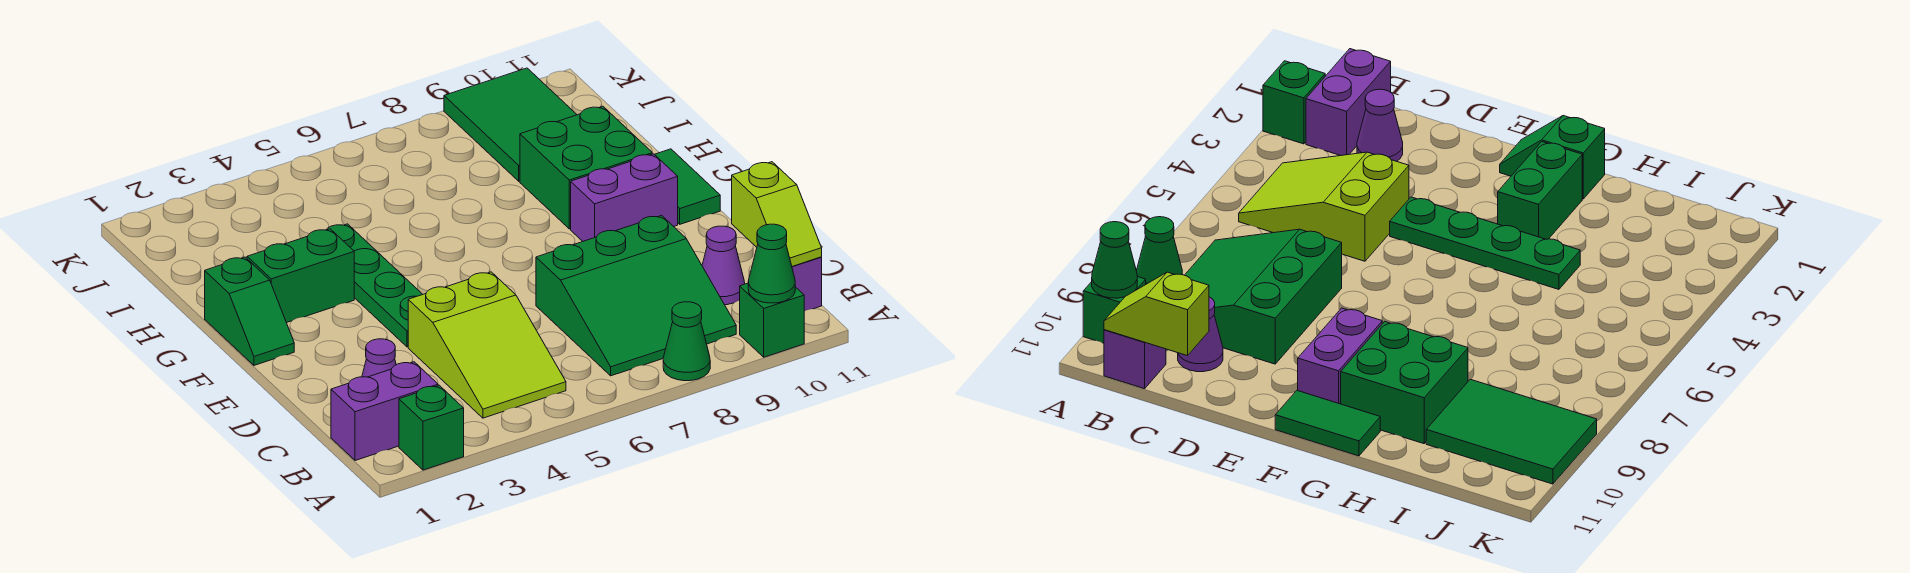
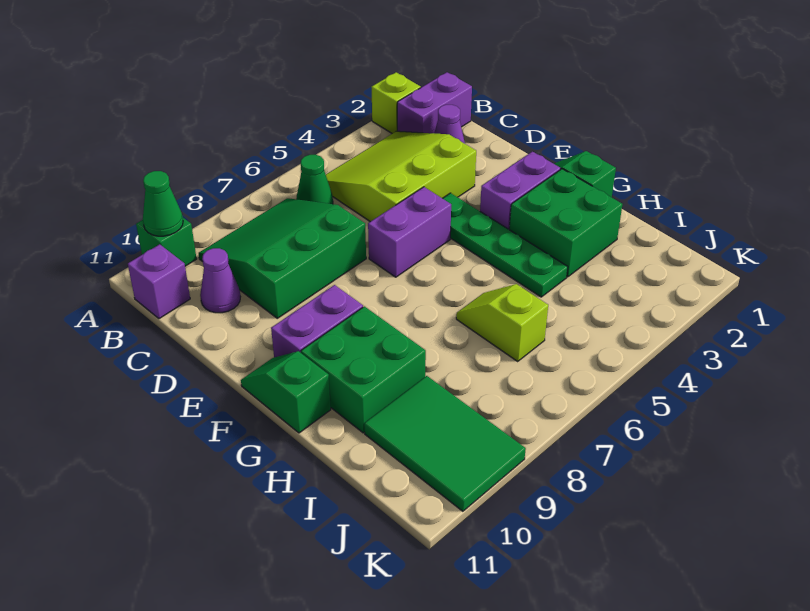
green 1x1 brick [399,385,464,470] -> lime 1x1 brick [372,72,421,134]
green 1x1 cone [663,302,710,381] -> green 1x1 cone moved to [296,155,333,204]
lime 2x3 slope [408,272,566,418] -> lime 3x3 slope [326,131,476,222]
lime 1x2 slope [732,162,822,266] -> lime 1x2 slope moved to [456,284,548,361]
none -> purple 1x2 brick [368,187,451,277]
none -> purple 1x2 brick [480,152,561,229]
green 1x2 tile [654,149,720,224] -> green 1x2 slope [241,351,331,433]
green 1x2 brick [247,229,354,323] -> green 2x2 brick [509,169,622,277]

